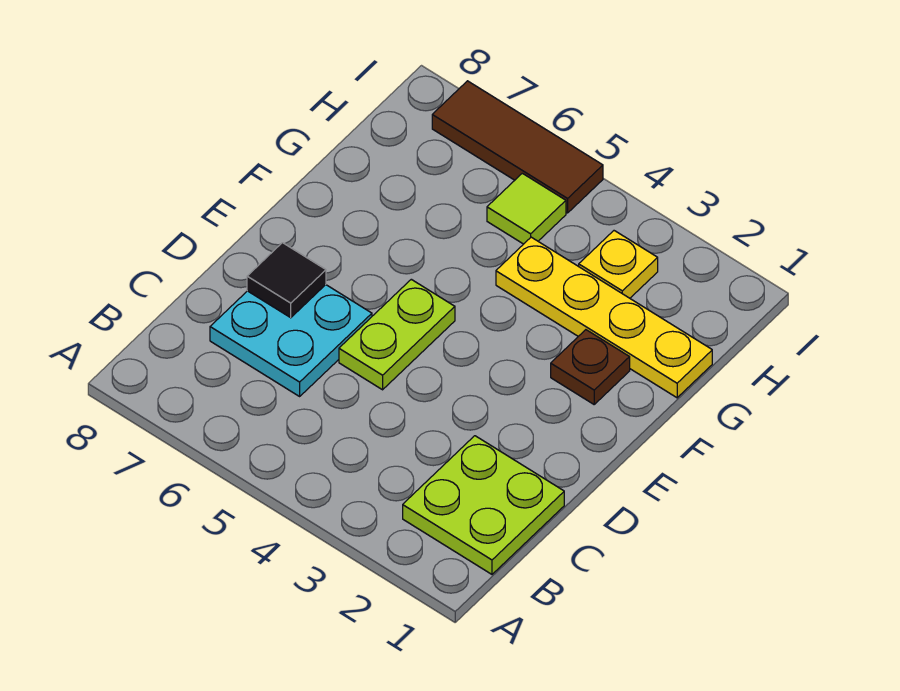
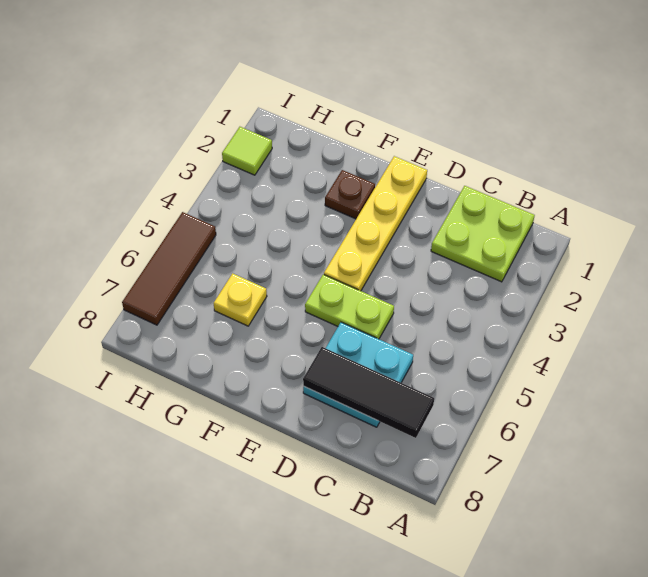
black 1x1 tile [247,243,326,318] -> black 1x3 tile [303,347,434,438]
yellow 1x4 plate [496,237,712,398] -> yellow 1x4 plate moved to [324,156,427,291]
yellow 1x1 plate [579,231,658,298] -> yellow 1x1 plate moved to [214,273,267,326]
lime 1x1 tile [487,173,566,244] -> lime 1x1 tile moved to [222,127,272,175]

